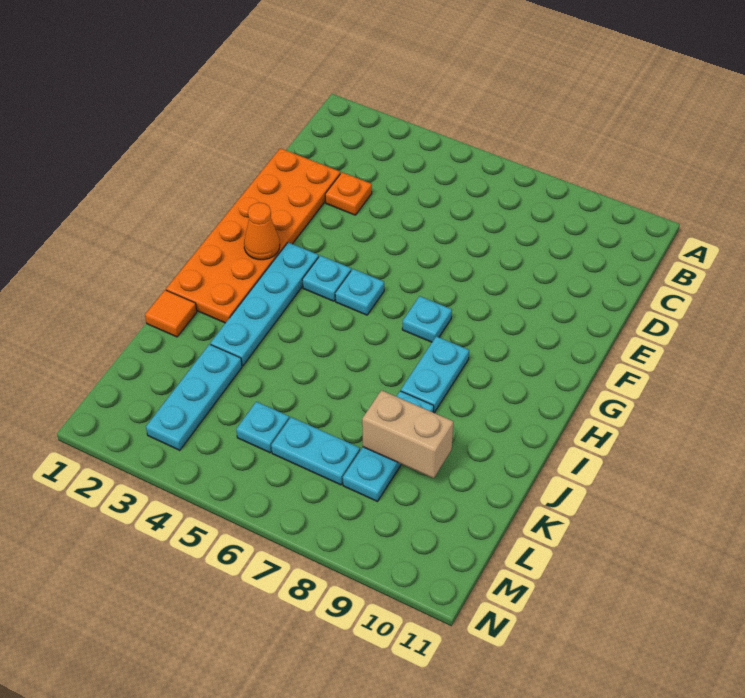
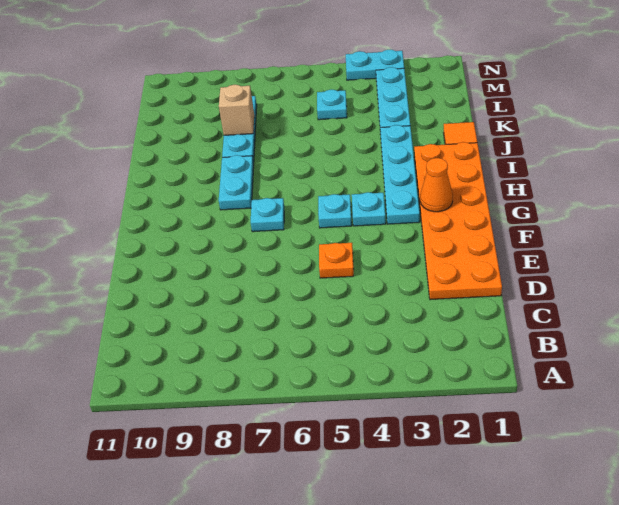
orange 1x1 plate [325,172,372,215] -> orange 1x1 plate moved to [319,243,354,278]
tan 1x2 brick [362,390,453,478] -> tan 1x1 brick [219,85,254,135]
cyan 1x2 plate [271,417,360,485] -> cyan 1x2 plate moved to [346,50,404,80]

